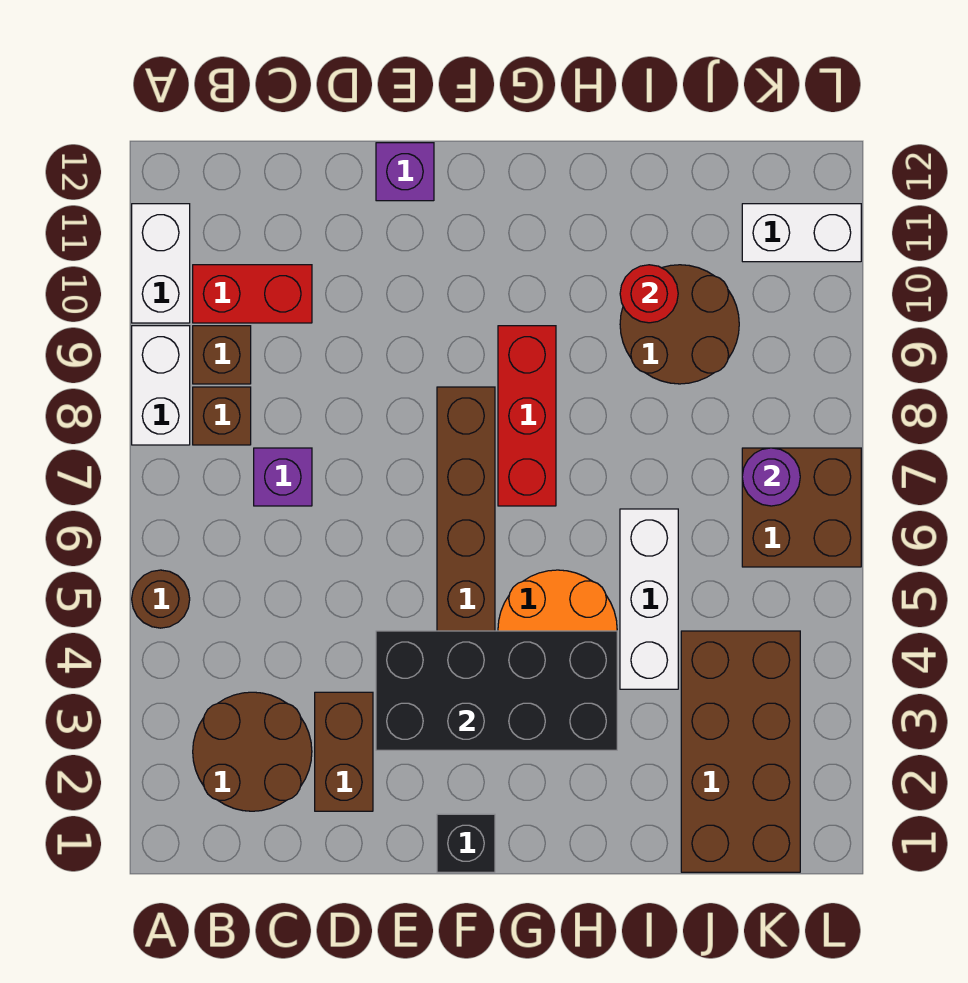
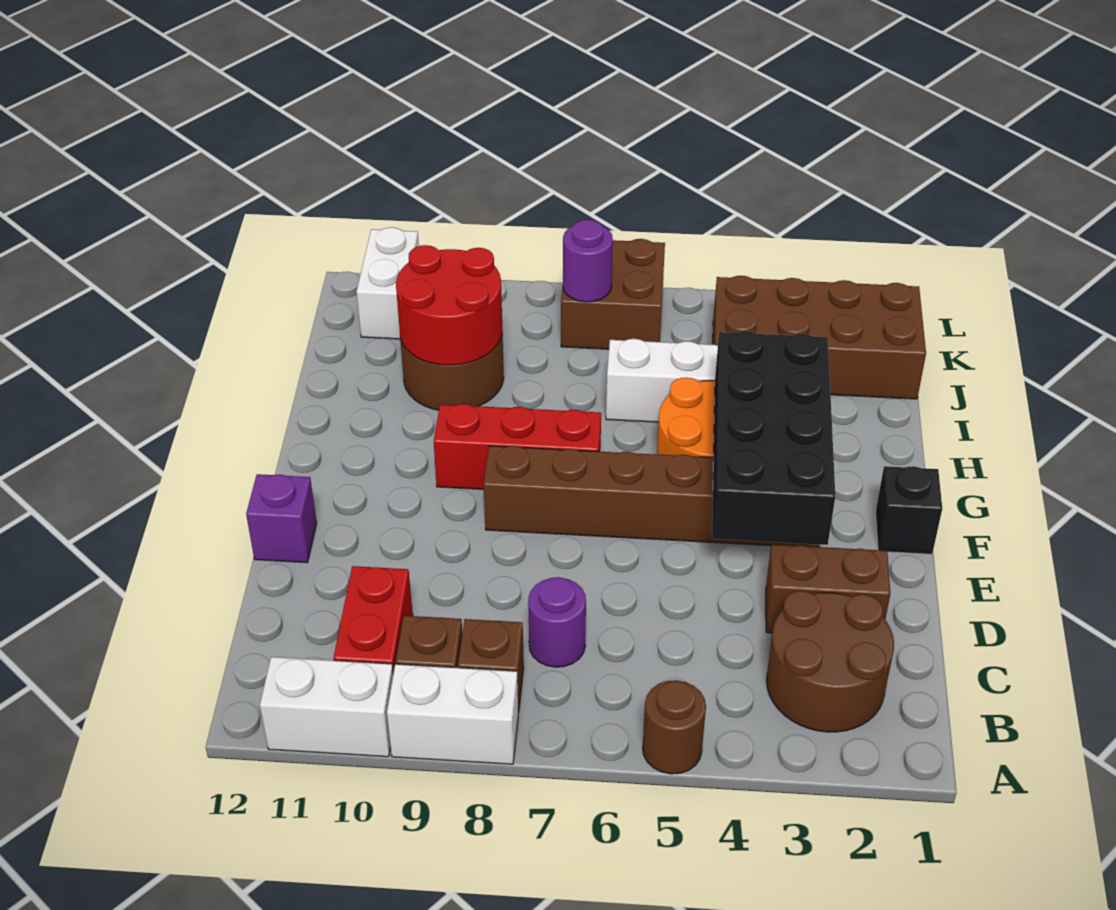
purple 1x1 brick [254,448,312,506] -> purple 1x1 round brick [528,577,586,667]
red 1x1 round brick [620,265,678,323] -> red 2x2 round brick [396,245,502,365]

